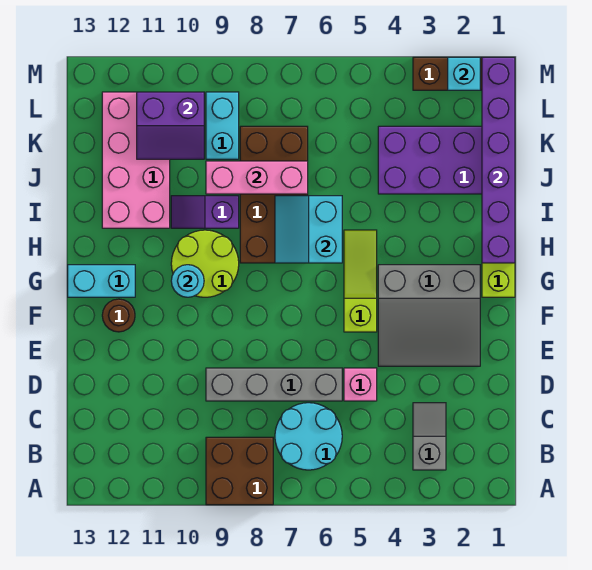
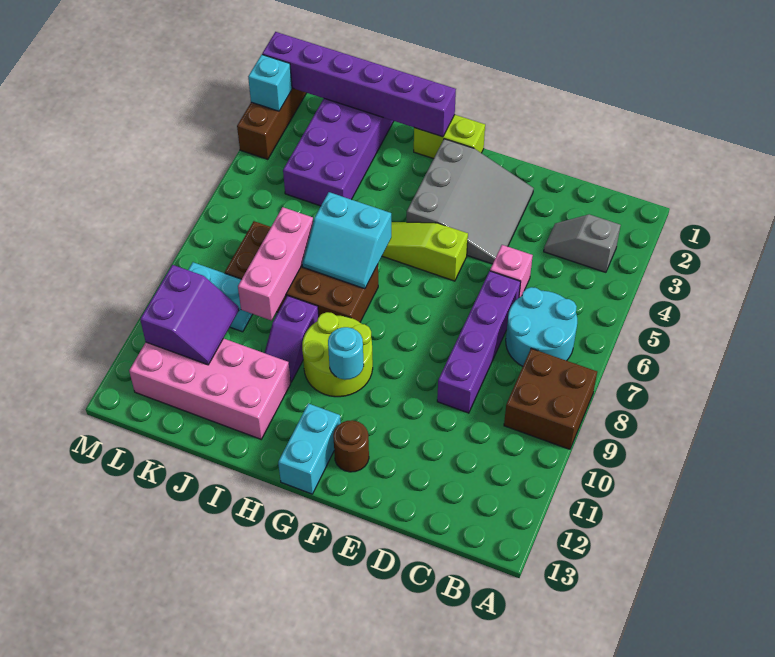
grey 1x4 brick [206,368,342,401] -> purple 1x4 brick [437,271,520,413]

